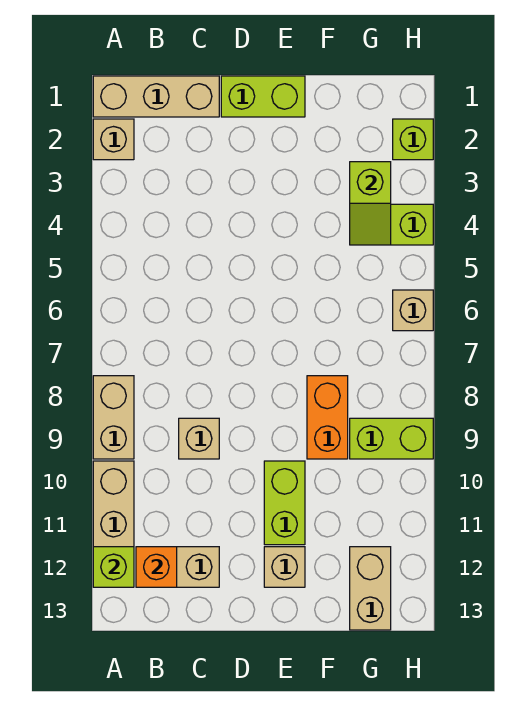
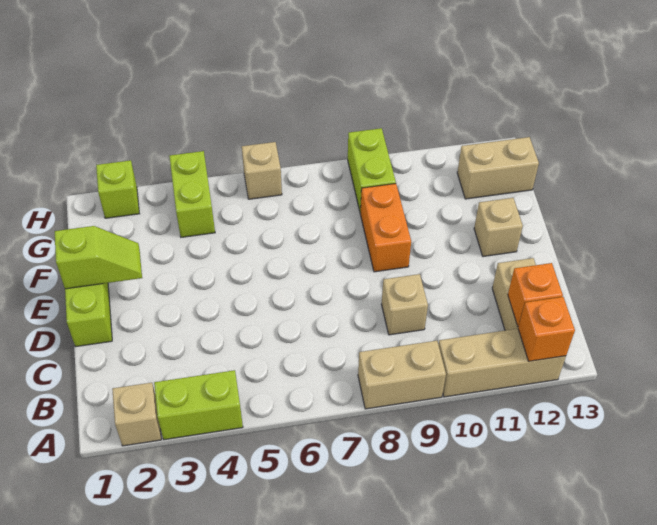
tan 1x3 brick [93,76,219,117] -> none
lime 1x1 brick [93,547,134,587] -> orange 1x1 brick [518,297,575,361]
lime 1x2 brick [264,461,305,545] -> lime 1x2 brick moved to [154,370,243,440]
orange 1x2 brick [307,376,348,459] -> orange 1x2 brick turned to [360,184,411,272]
lime 1x2 slope [350,162,391,245] -> lime 1x2 slope moved to [55,226,142,289]

